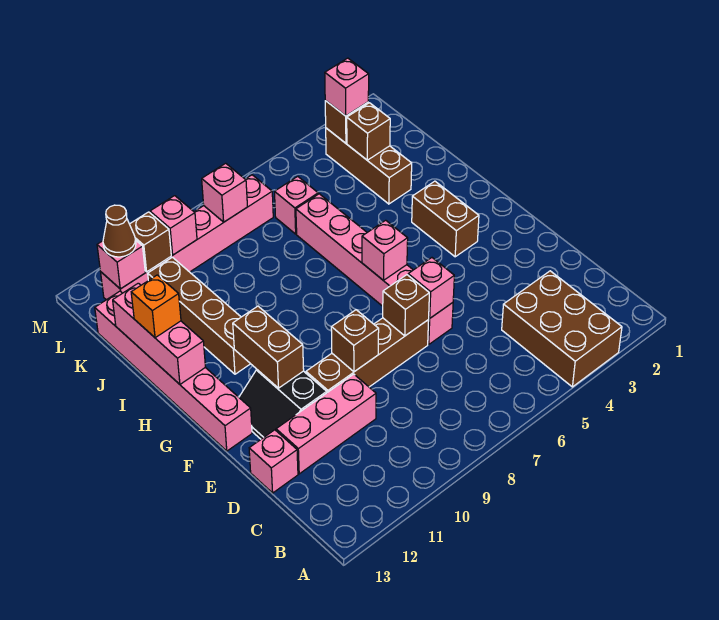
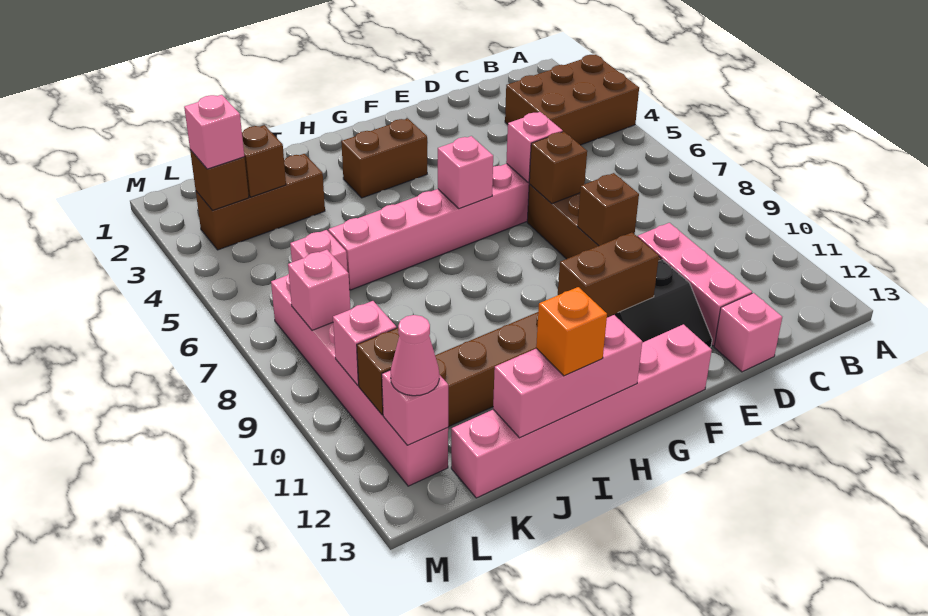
brown 1x1 cone [103,205,136,257] -> pink 1x1 cone [391,315,439,396]

